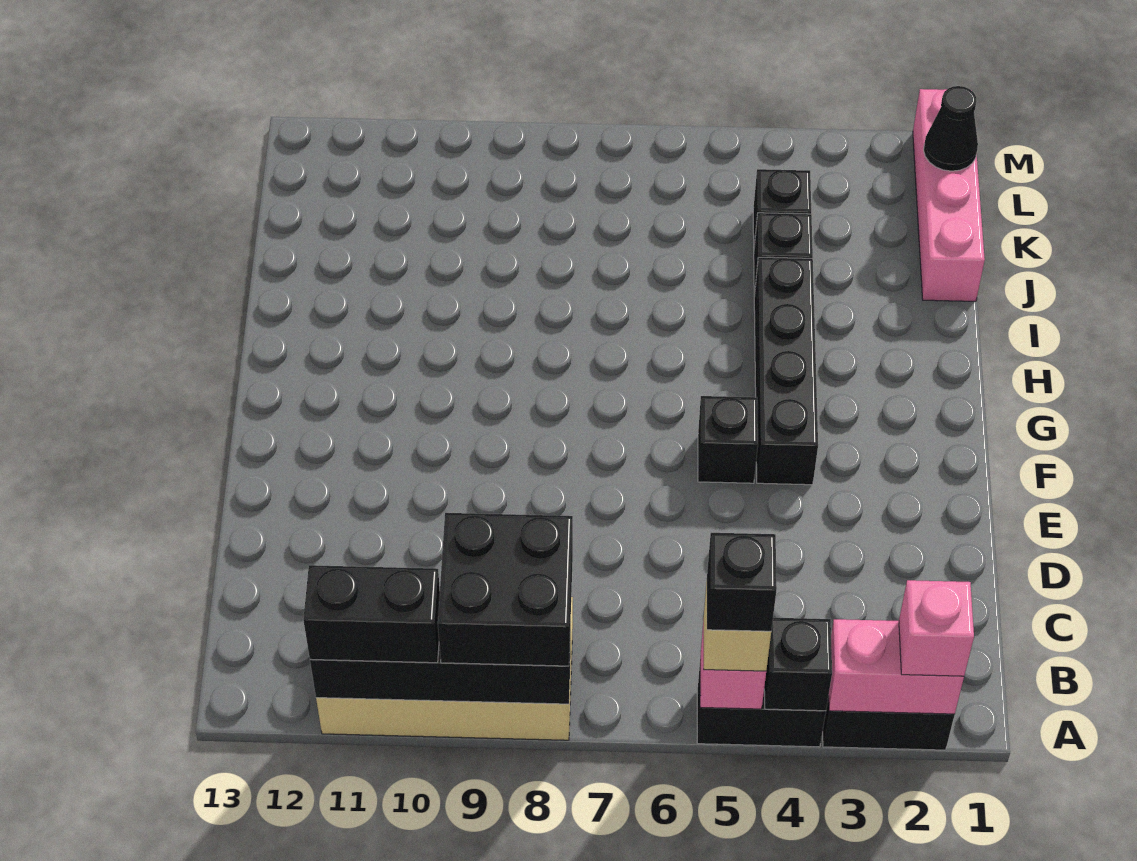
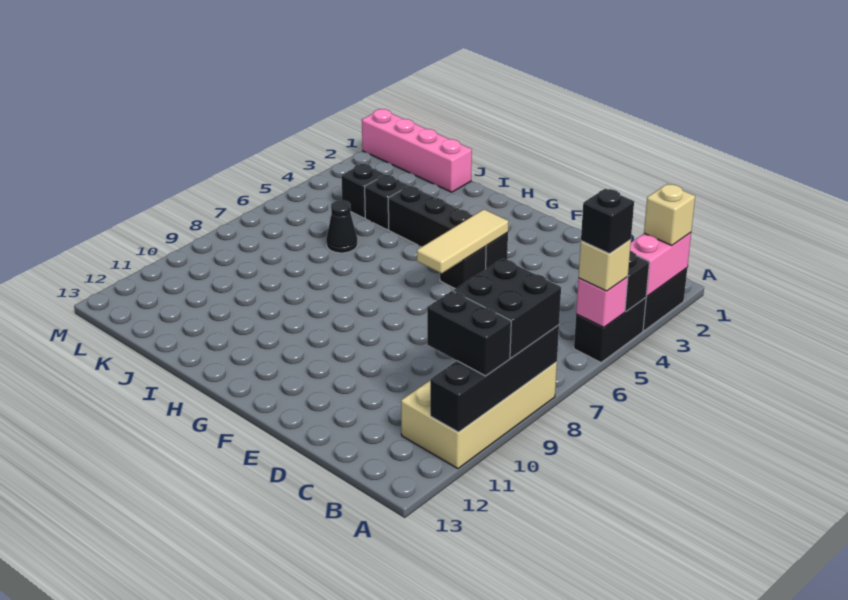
pink 1x1 brick [899,580,974,676] -> tan 1x1 brick [644,184,695,245]
black 1x2 brick [303,565,440,663] -> black 1x2 brick turned to [427,291,511,376]
none -> tan 1x3 tile [417,209,509,273]
black 1x1 cone [924,86,978,171] -> black 1x1 cone moved to [326,200,358,253]

